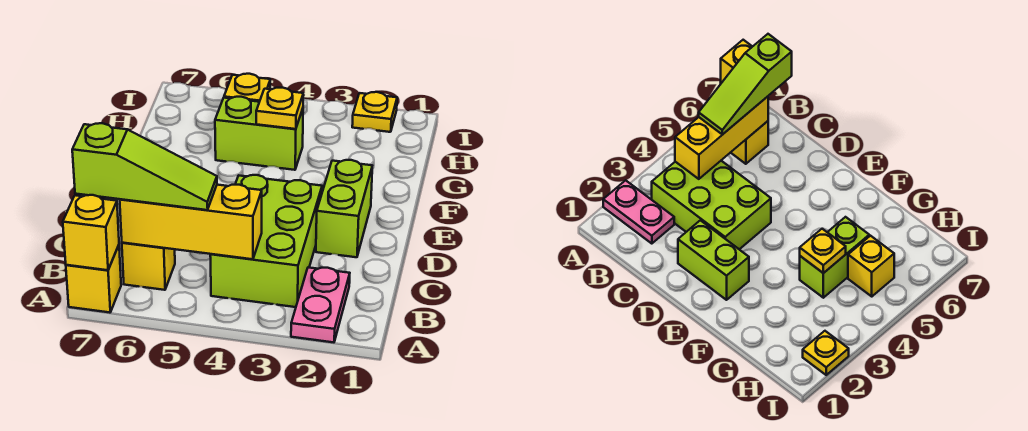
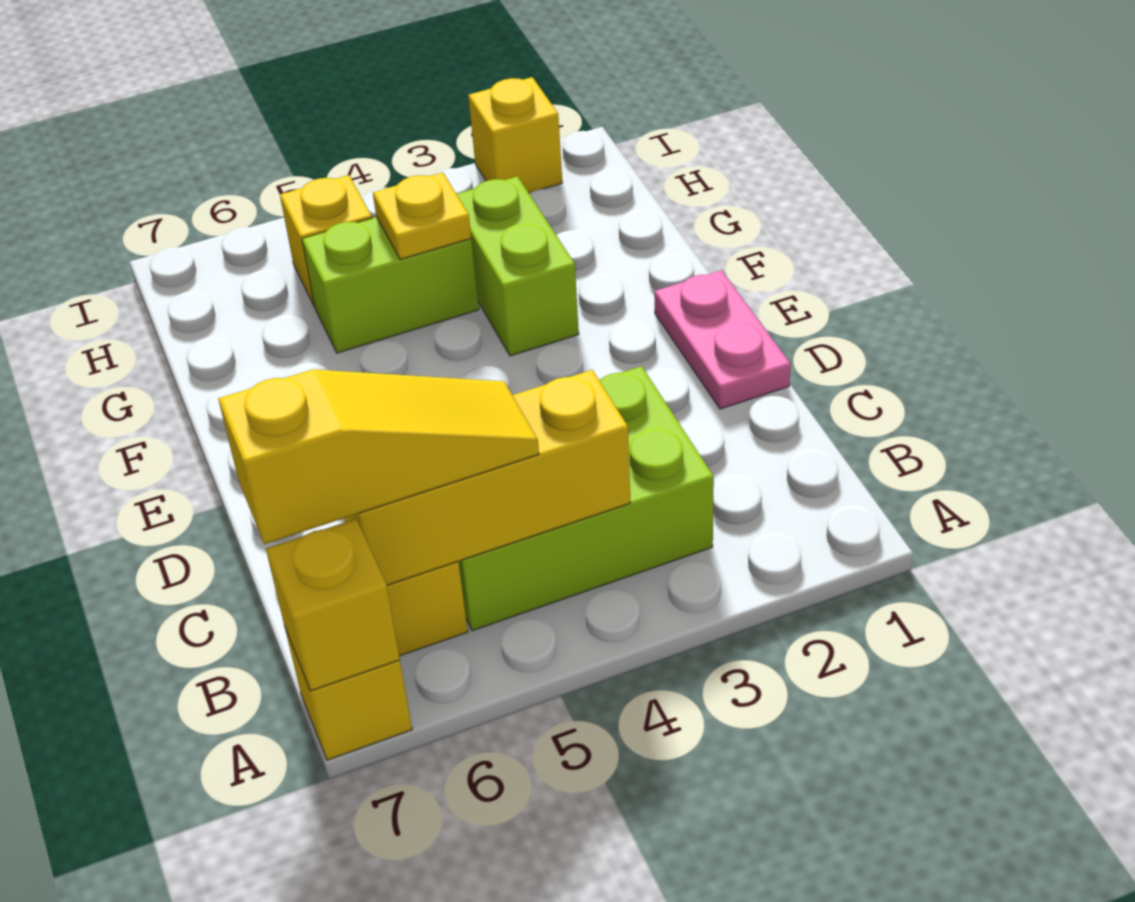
pink 1x2 plate [291,268,350,342] -> pink 1x2 plate moved to [654,270,791,409]
lime 2x3 brick [210,175,322,307] -> lime 2x3 brick turned to [458,366,714,631]
lime 1x3 slope [72,123,217,210] -> yellow 1x3 slope [218,369,539,544]
lime 1x2 brick [316,160,372,257] -> lime 1x2 brick moved to [457,176,579,356]
yellow 1x1 plate [352,92,397,132] -> yellow 1x1 brick [468,77,562,193]

